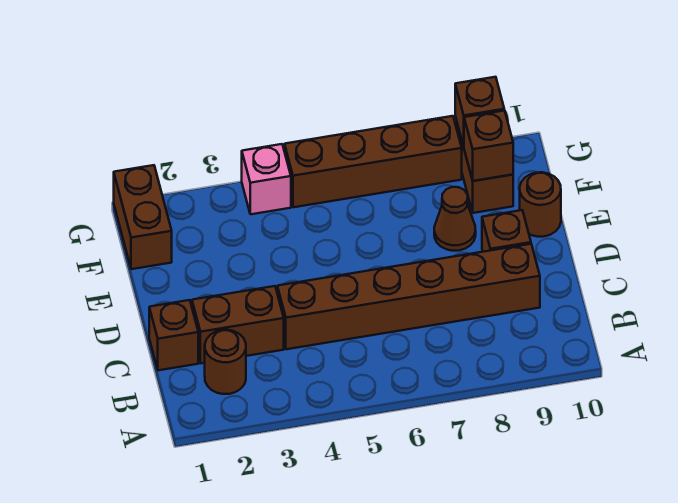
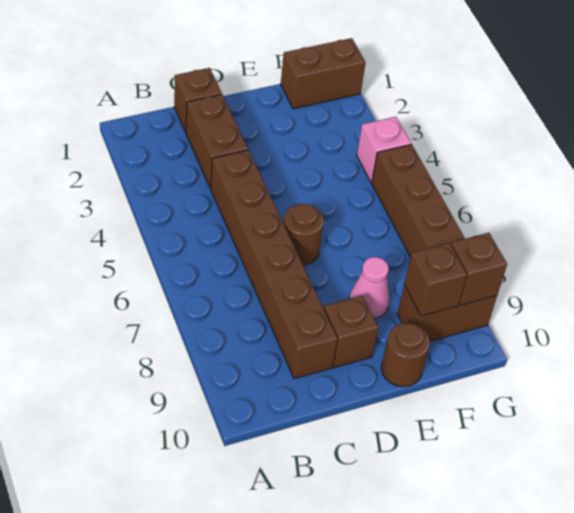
brown 1x1 round brick [205,330,246,394] -> brown 1x1 round brick moved to [283,204,324,265]
brown 1x1 cone [434,187,476,251] -> pink 1x1 cone [349,257,389,319]

